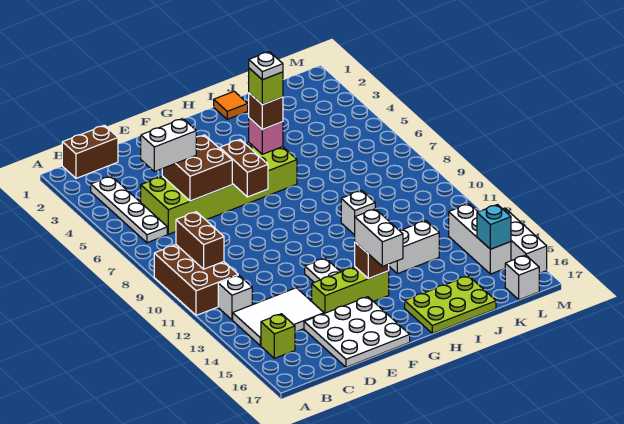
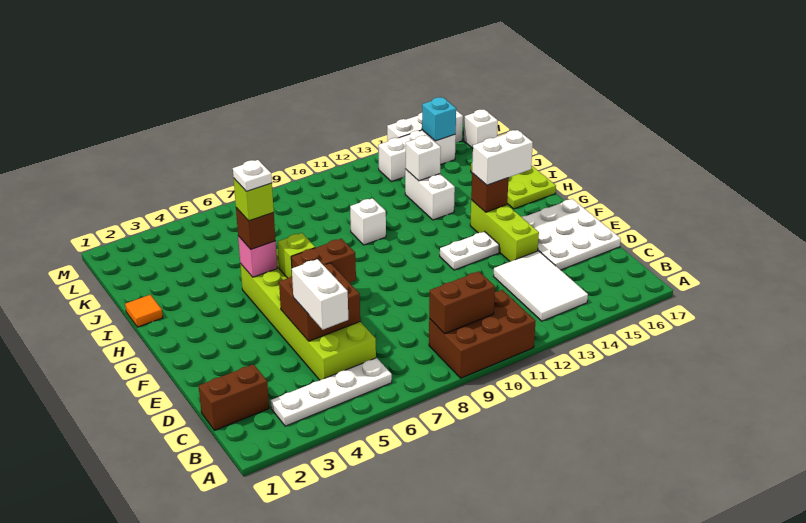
brown 1x2 brick [62,125,118,178] -> brown 1x2 brick turned to [199,364,269,430]
white 1x1 brick [218,275,252,320] -> white 1x1 brick moved to [405,135,441,181]
lime 1x1 brick [261,314,295,358] -> lime 1x1 brick moved to [278,233,315,278]

